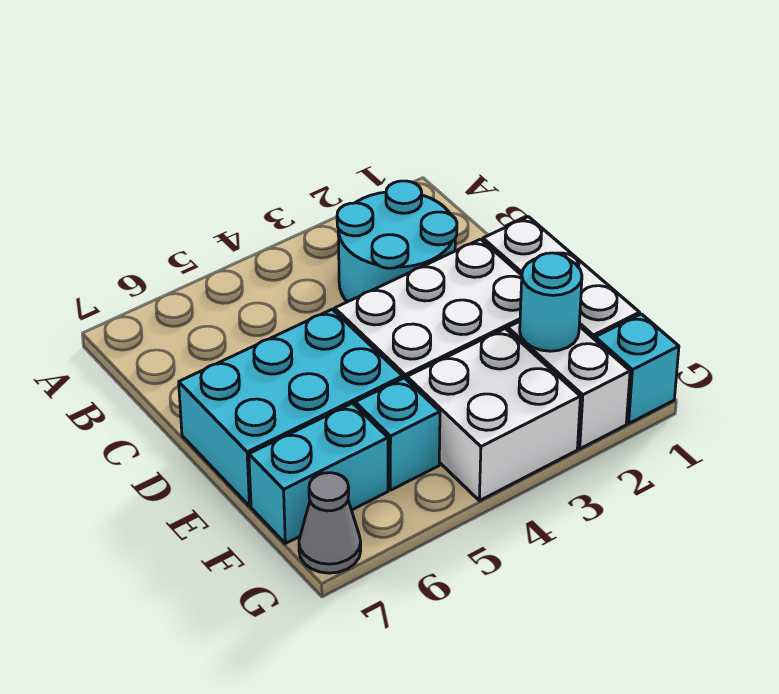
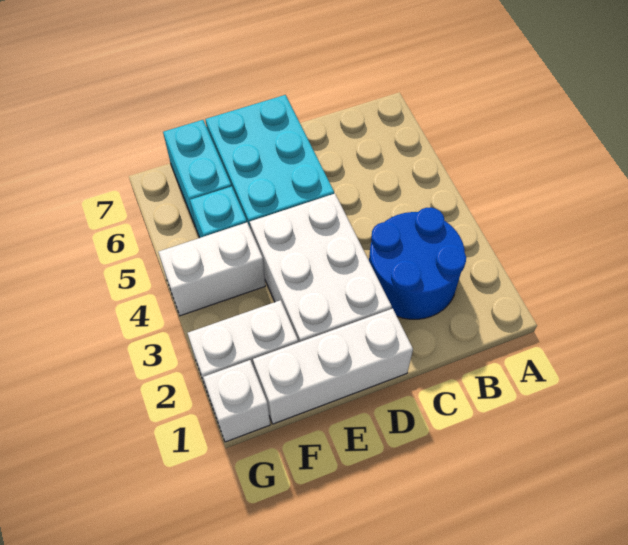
cyan 2x2 round brick [337,181,457,302] -> blue 2x2 round brick [369,207,466,319]
cyan 1x1 round brick [520,253,582,351] -> none
white 2x2 brick [407,328,580,501] -> white 1x2 brick [158,223,266,316]
cyan 1x1 brick [595,314,679,423] -> white 1x1 brick [203,360,270,442]
grey 1x1 cone [299,473,361,573] -> none

